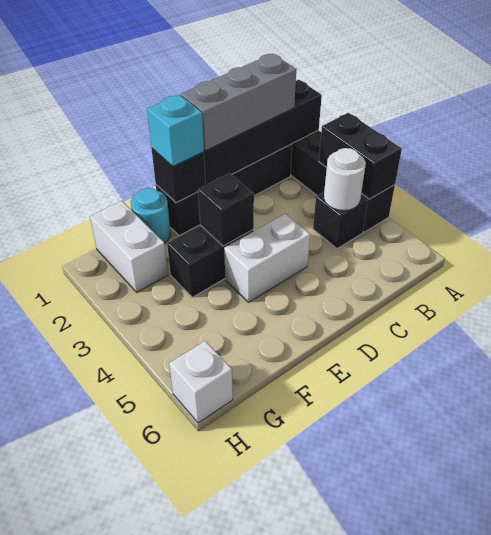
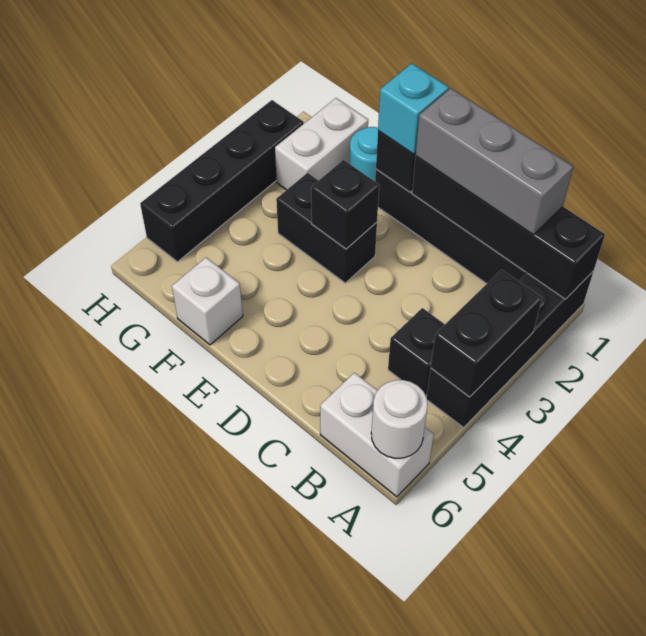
white 1x1 round brick [324,148,366,211] -> white 1x1 round brick moved to [371,380,428,458]
white 1x2 brick [224,214,310,302] -> white 1x2 brick moved to [320,373,434,497]
none -> black 1x4 brick [140,100,304,262]
white 1x1 brick [169,341,233,423] -> white 1x1 brick moved to [172,258,243,345]

